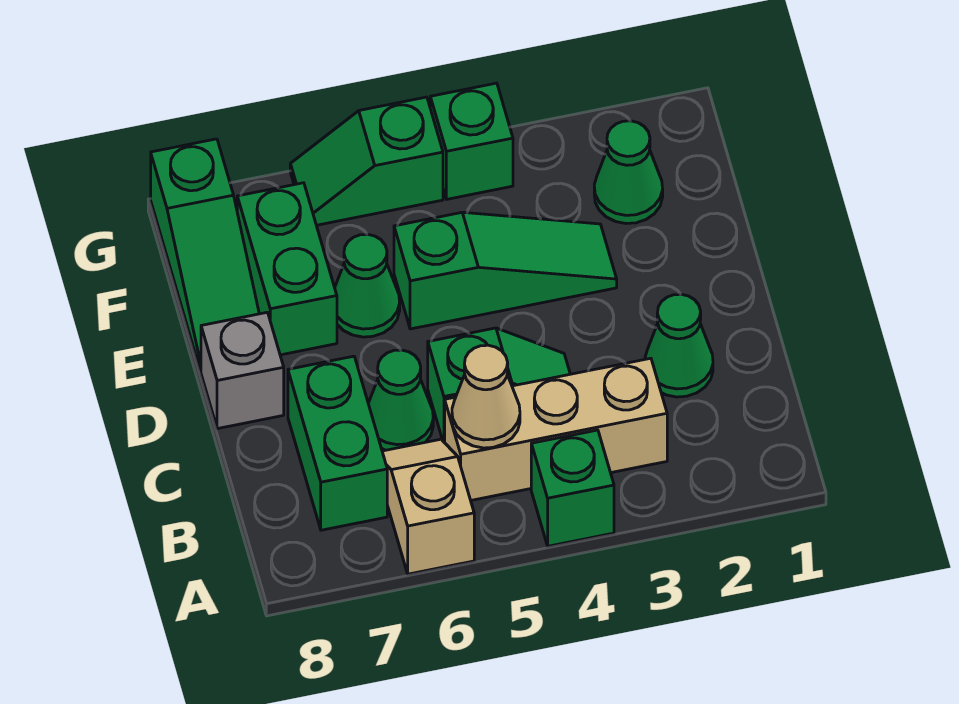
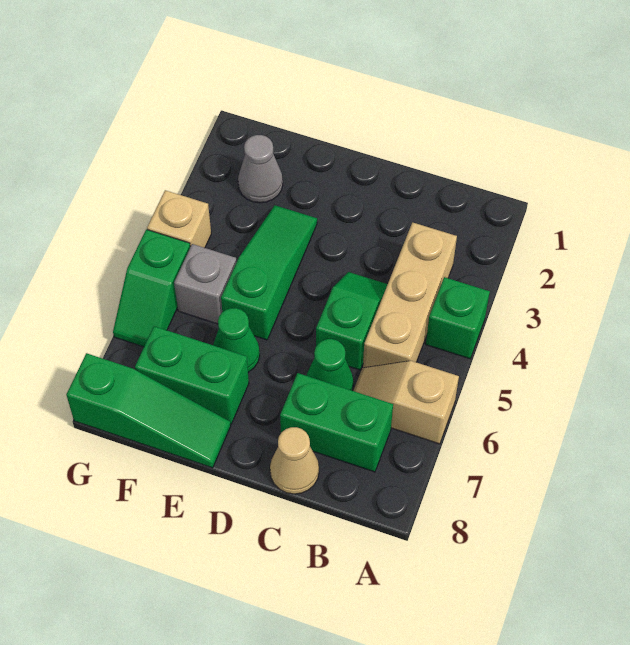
tan 1x1 cone [452,345,520,448] -> tan 1x1 cone moved to [270,427,319,494]
green 1x1 cone [645,294,713,397] -> none
grey 1x1 brick [201,312,284,429] -> grey 1x1 brick moved to [174,244,237,324]
green 1x1 cone [594,121,663,224] -> grey 1x1 cone [238,135,283,203]
green 1x1 brick [430,83,513,199] -> tan 1x1 brick [147,190,211,248]

